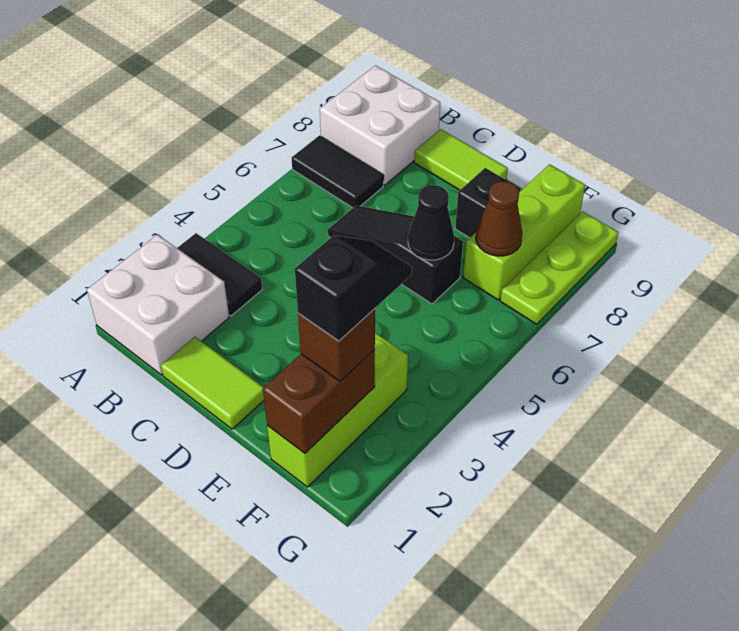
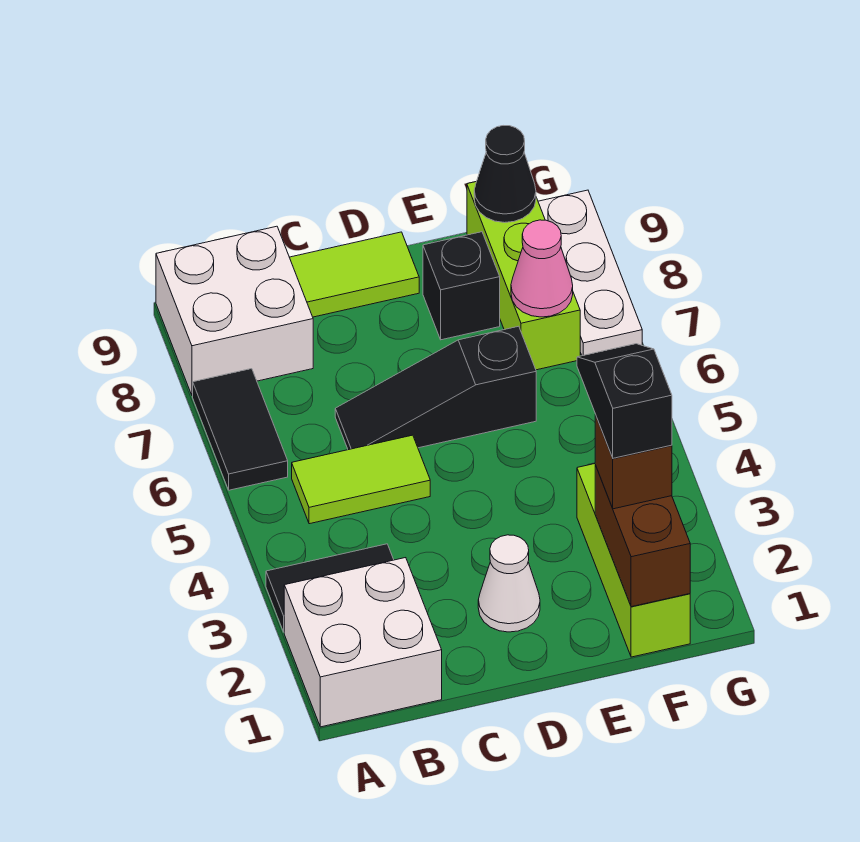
black 1x2 tile [292,136,384,208] -> black 1x2 tile turned to [193,369,288,490]
lime 1x2 tile [161,337,264,429] -> lime 1x2 tile moved to [292,435,430,524]
none -> white 1x1 cone [478,535,540,632]
black 1x1 cone [408,185,454,260] -> black 1x1 cone moved to [474,126,536,223]
brown 1x1 cone [476,181,522,256] -> pink 1x1 cone [511,220,573,317]
lime 1x3 plate [500,211,618,324] -> white 1x3 plate [538,190,642,356]

